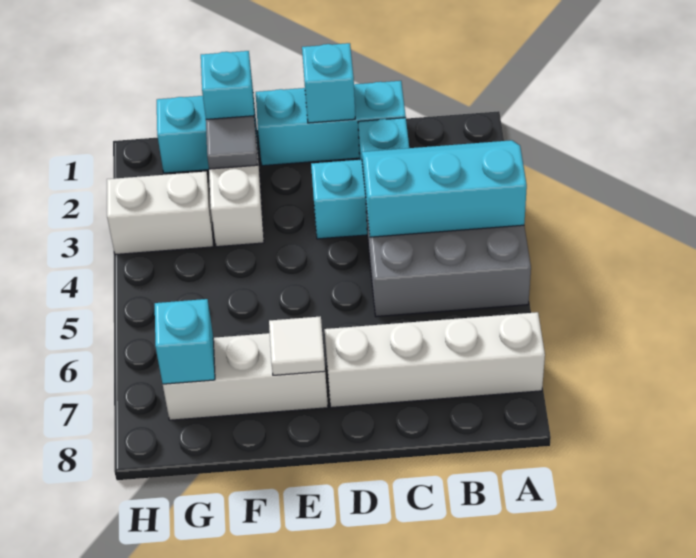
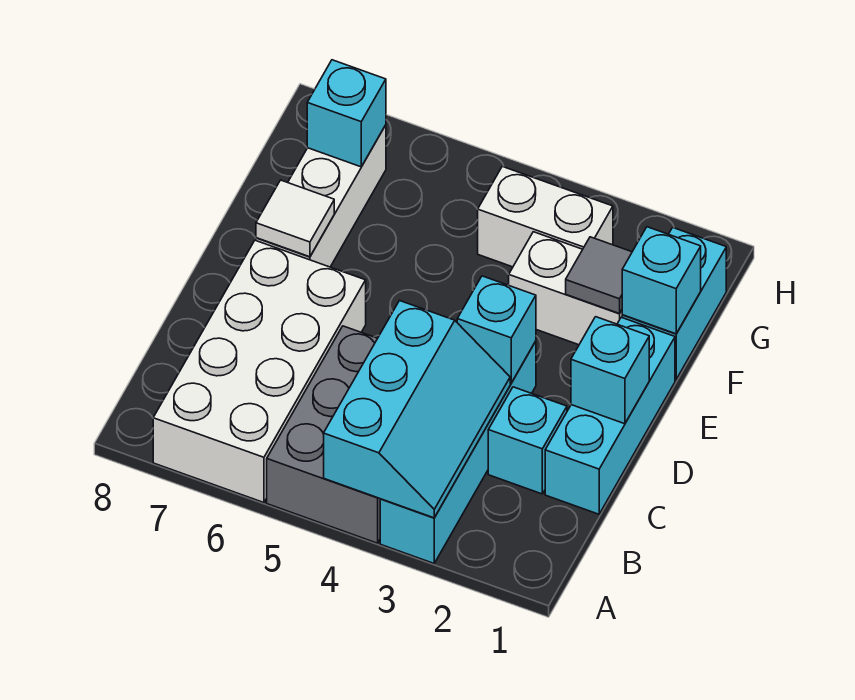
white 1x4 brick [325,312,545,408] -> white 2x4 brick [153,240,366,503]
none -> cyan 1x1 brick [457,276,536,383]
white 1x2 brick [107,172,213,255] -> white 1x2 brick turned to [478,167,613,267]

